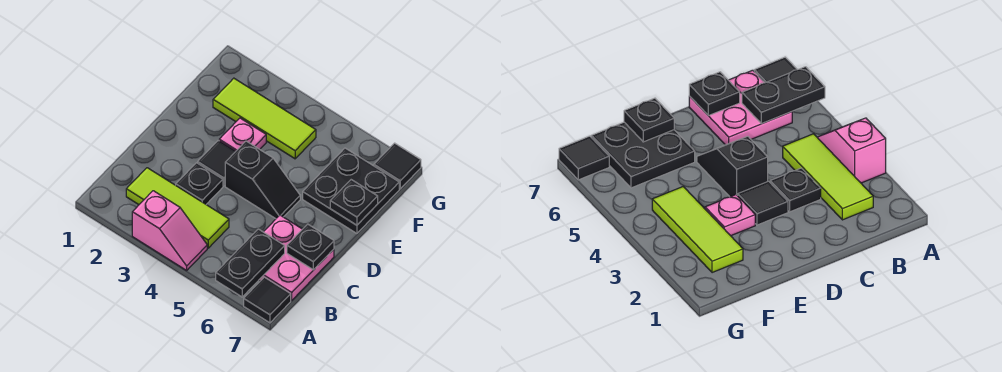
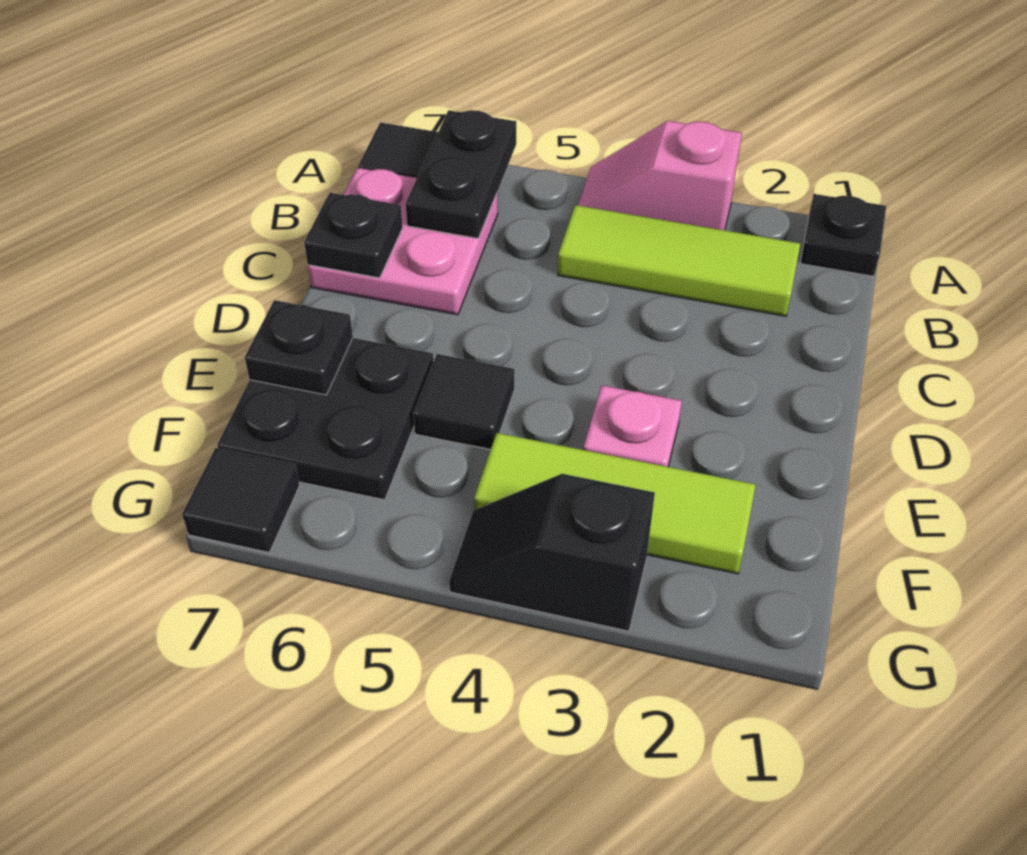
black 1x1 plate [176,163,223,204] -> black 1x1 plate moved to [800,194,886,276]
black 1x1 tile [198,140,236,186] -> black 1x1 tile moved to [413,354,514,450]
black 1x2 slope [225,141,300,219] -> black 1x2 slope moved to [449,474,655,631]

